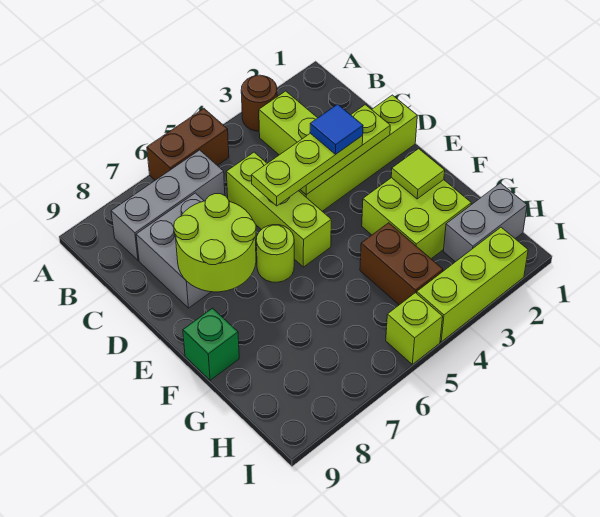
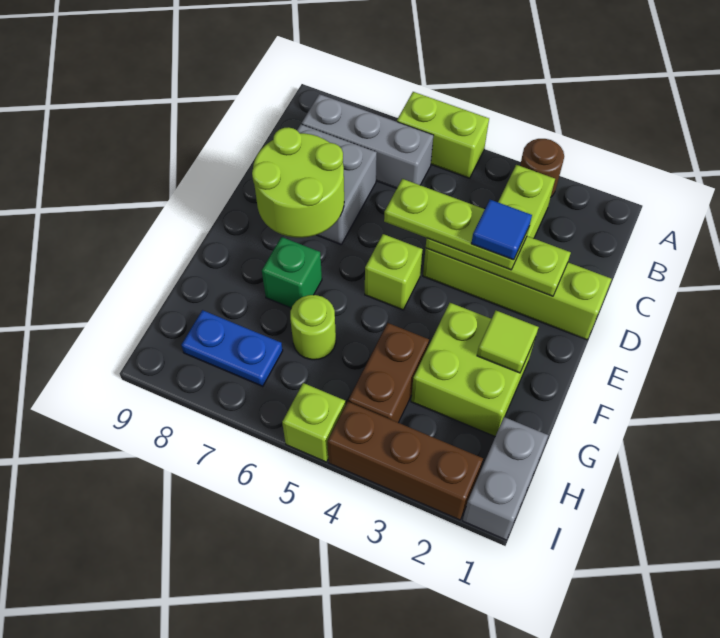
brown 1x2 brick [147,109,229,180] -> lime 1x2 brick [397,92,489,178]
lime 1x3 brick [226,152,331,267] -> lime 1x1 brick [365,234,423,310]
lime 1x1 round brick [256,225,294,282] -> lime 1x1 round brick moved to [290,295,336,360]
green 1x1 brick [183,308,239,380] -> green 1x1 brick moved to [262,237,322,308]
grey 1x2 brick [443,183,527,262] -> grey 1x2 brick turned to [463,417,548,540]
none -> blue 1x2 plate [181,310,283,386]
lime 1x3 brick [417,227,528,342] -> brown 1x3 brick [327,402,483,520]

